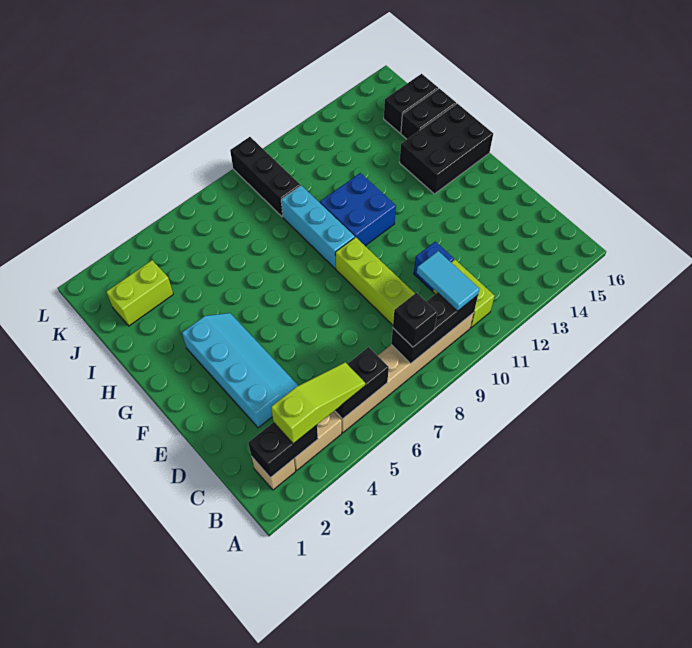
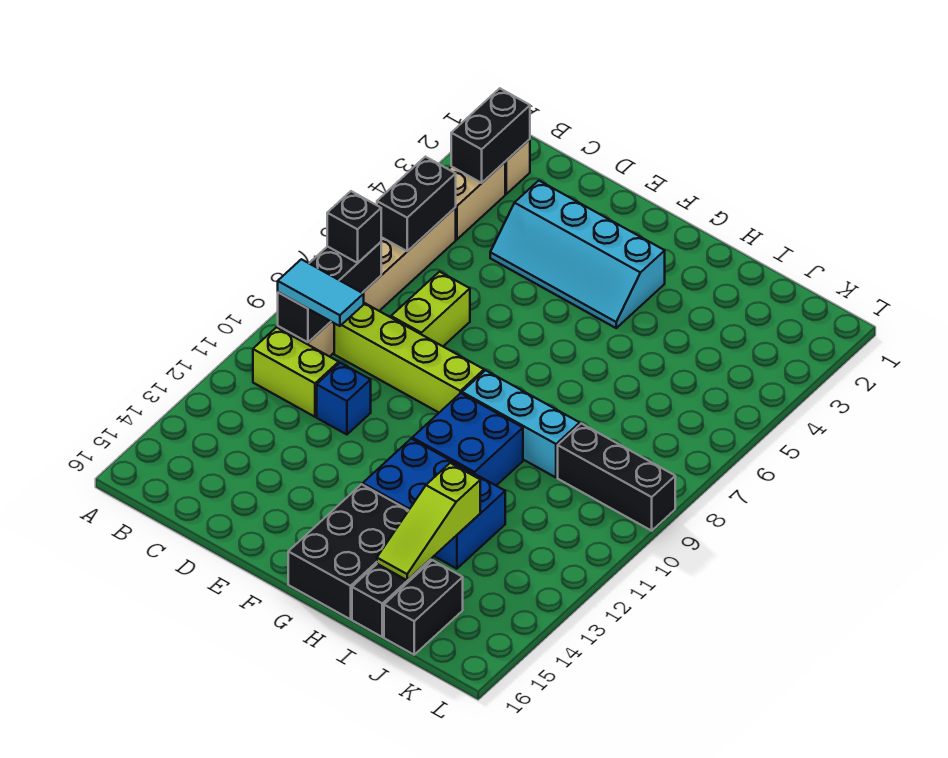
lime 1x3 slope [271,362,365,444] -> lime 1x3 slope moved to [377,463,480,580]
none -> blue 2x3 brick [363,439,505,569]
lime 1x2 brick [106,260,173,326] -> lime 1x2 brick moved to [391,272,470,346]

